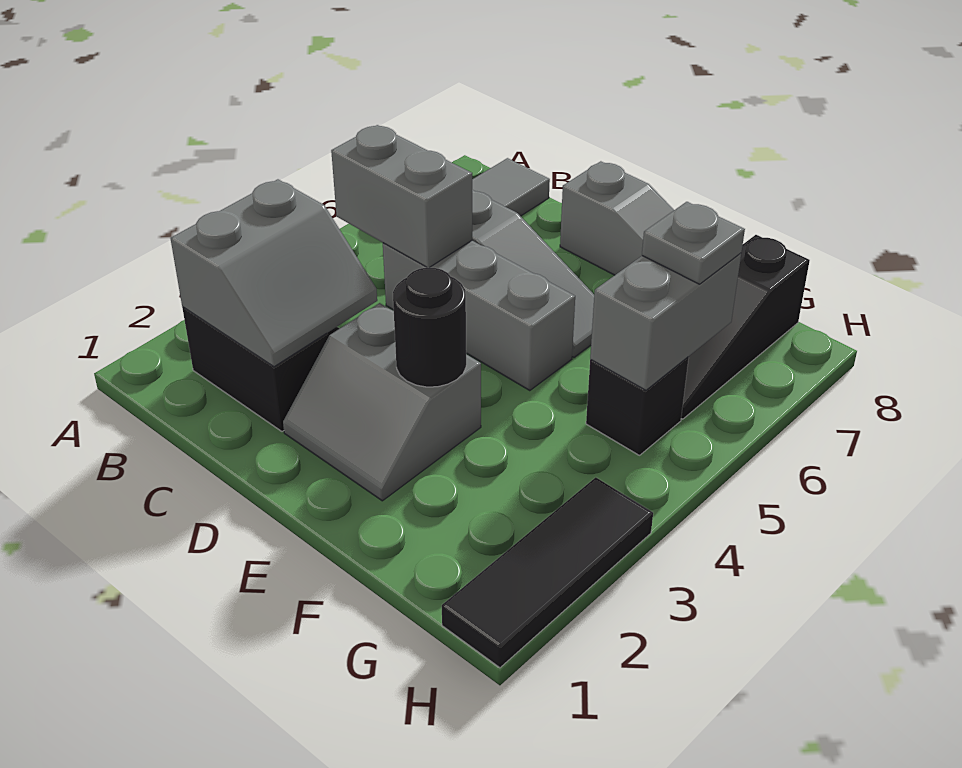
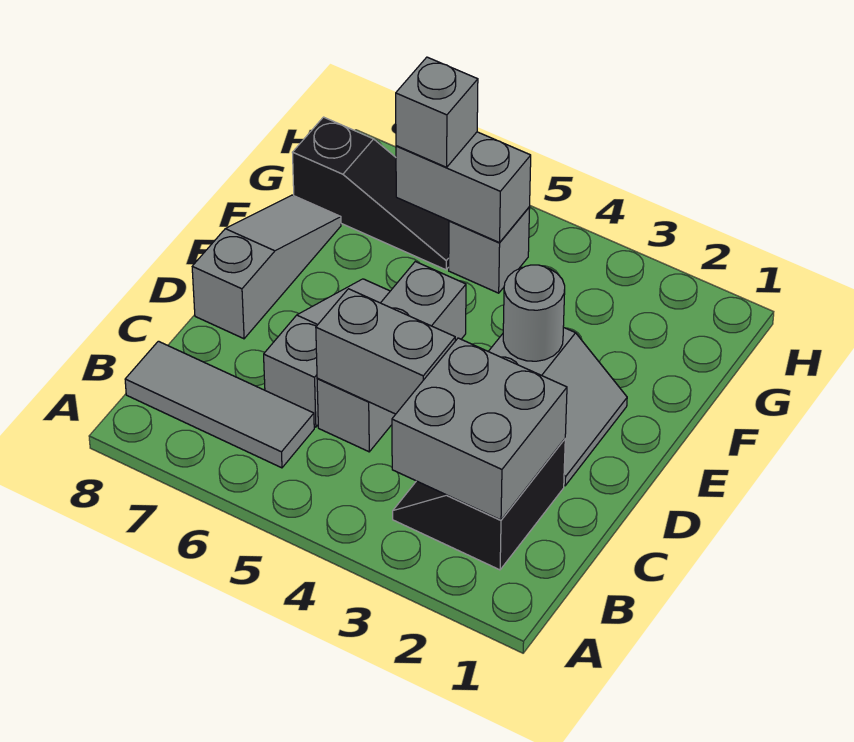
grey 2x2 slope [170,179,377,367] -> grey 2x2 brick [392,338,567,520]
grey 1x2 brick [331,125,472,268] -> grey 1x2 brick turned to [316,289,455,414]
black 1x1 round brick [393,267,466,387] -> grey 1x1 round brick [503,265,565,361]
black 1x1 brick [586,357,689,455] -> grey 1x1 brick [449,207,530,293]
grey 1x1 plate [642,202,745,284] -> grey 1x1 brick [396,57,478,167]
black 1x3 tile [442,477,653,668] -> none

